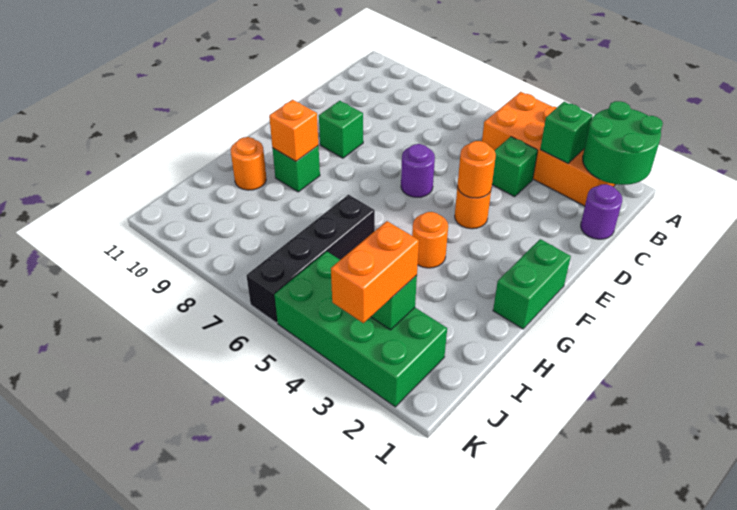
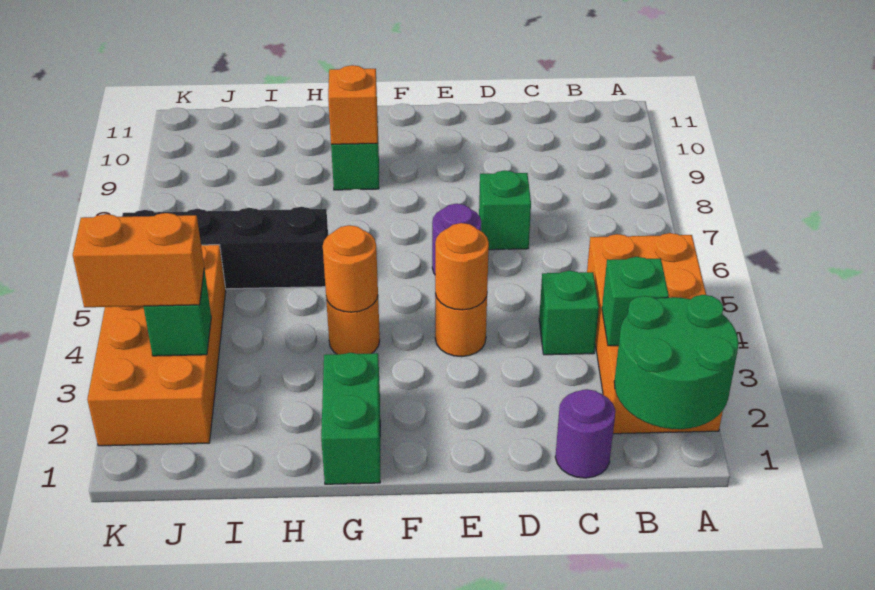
green 1x1 brick [319,101,363,158] -> green 1x1 brick moved to [479,170,531,250]
green 1x2 brick [493,239,571,329] -> green 1x2 brick turned to [321,353,380,484]
orange 1x1 round brick [231,137,266,190] -> orange 1x1 round brick moved to [323,225,378,312]
green 2x4 brick [275,251,447,407] -> orange 2x4 brick [87,245,226,446]

